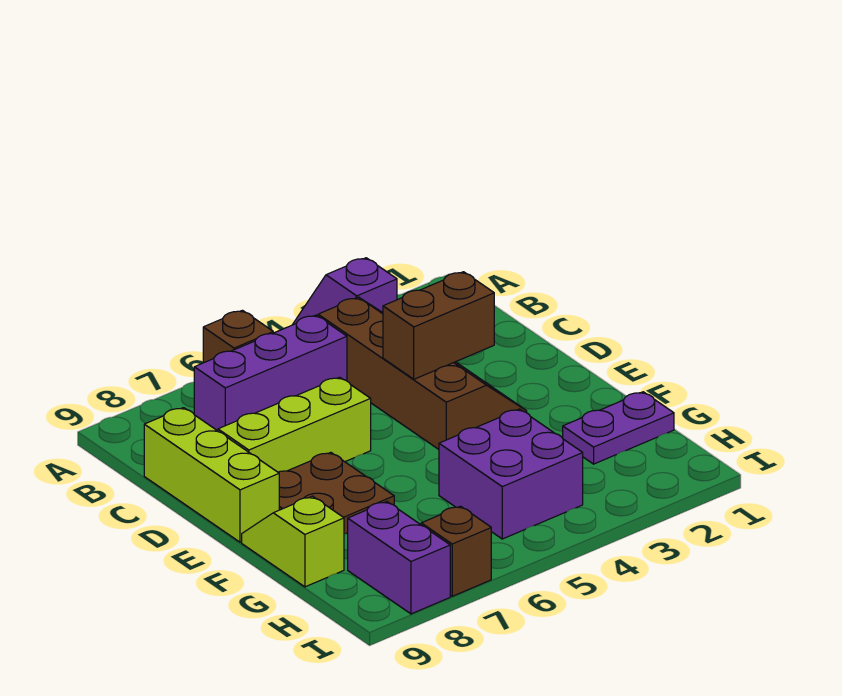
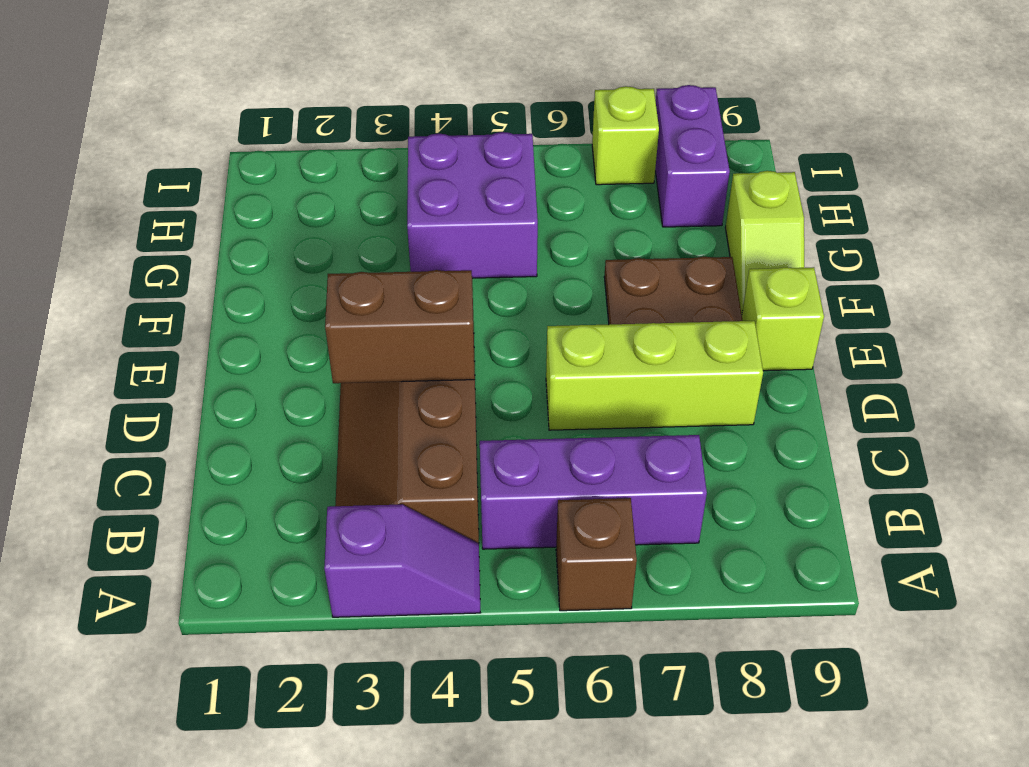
lime 1x3 brick [144,408,279,542] -> lime 1x1 brick [742,267,824,371]
purple 1x2 plate [563,392,674,464] -> none
brown 1x1 brick [421,506,491,596] -> lime 1x1 brick [592,86,659,185]

